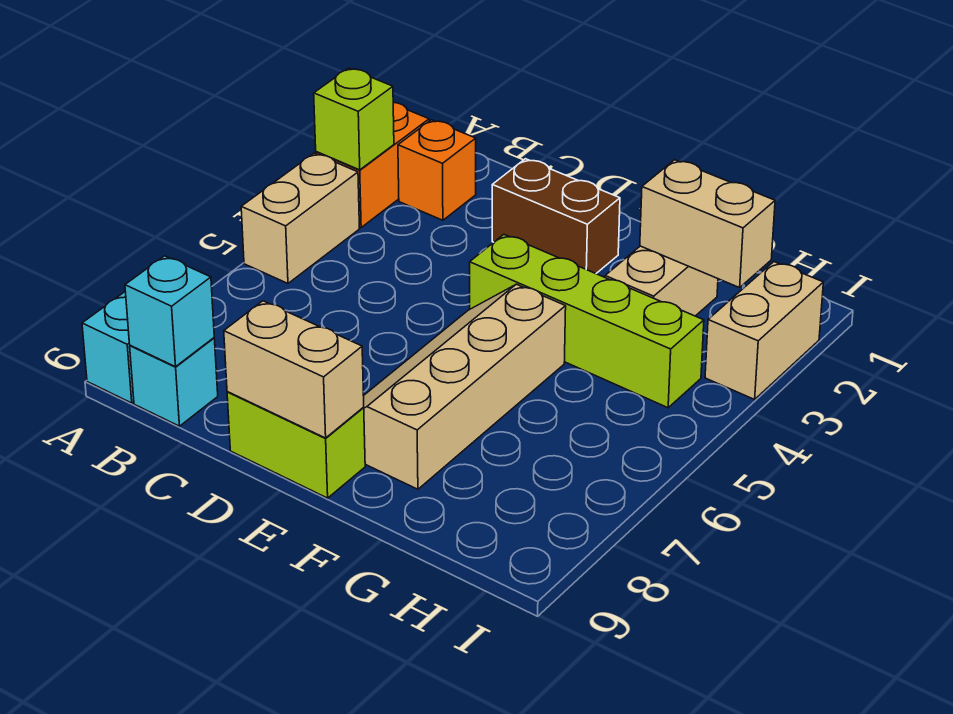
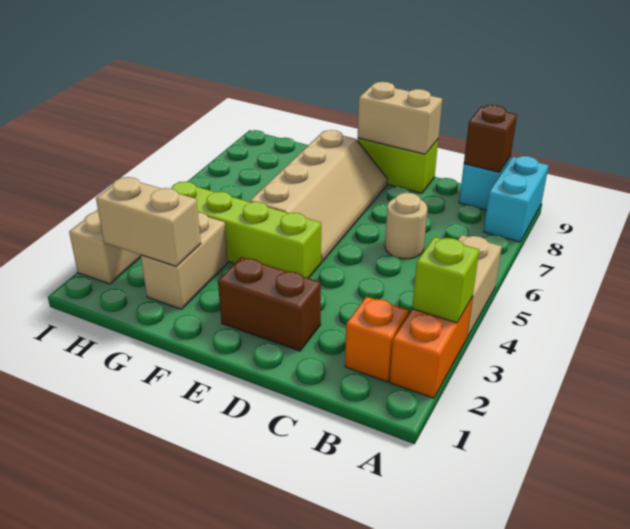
cyan 1x1 brick [125,256,214,367] -> brown 1x1 brick [464,105,517,172]
none -> tan 1x1 round brick [385,193,428,259]

